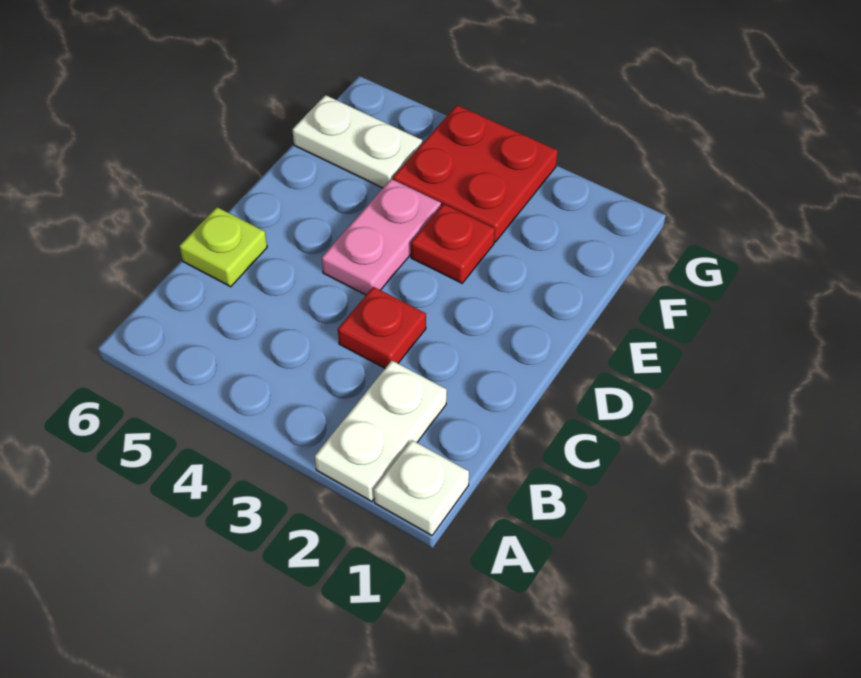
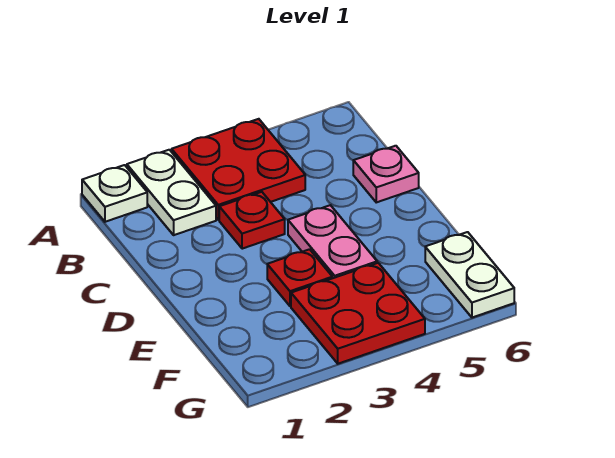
none -> red 2x2 plate [172,119,305,220]
lime 1x1 plate [179,207,267,287] -> pink 1x1 plate [353,146,419,202]
white 1x2 plate [292,95,422,188] -> white 1x2 plate turned to [425,232,514,318]

